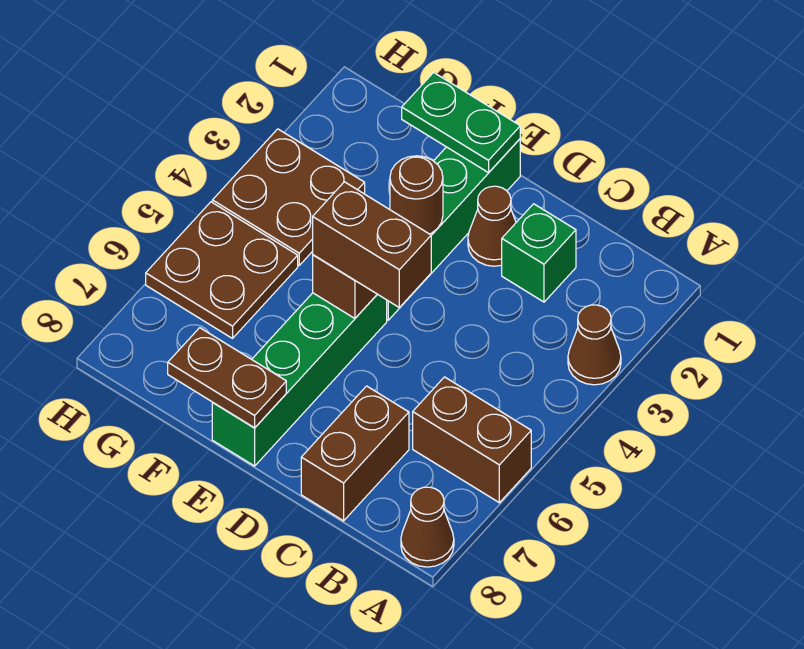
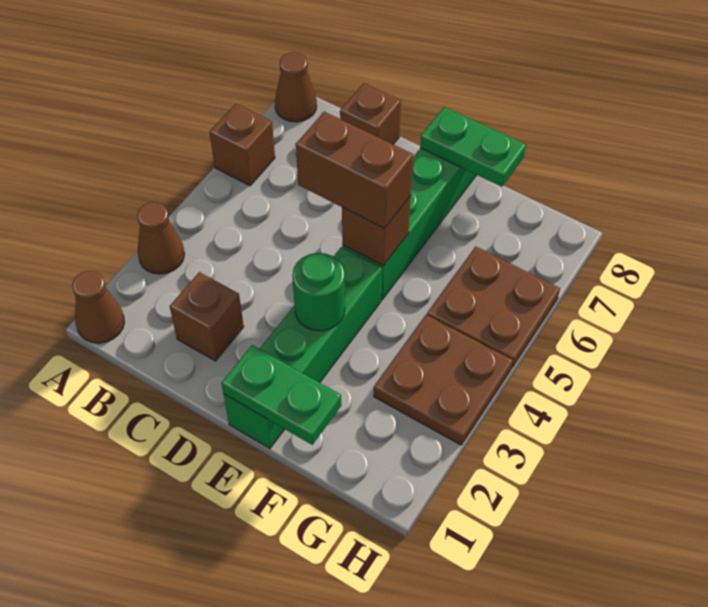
brown 1x2 brick [413,377,531,503] -> brown 1x1 brick [210,104,275,186]
green 1x1 brick [502,204,576,302] -> brown 1x1 brick [170,272,244,361]
brown 1x2 brick [301,386,409,521] -> brown 1x1 brick [340,83,401,144]
brown 1x1 cone [468,186,516,266] -> brown 1x1 cone moved to [72,271,124,343]
brown 1x1 round brick [390,156,443,234] -> green 1x1 round brick [292,253,345,331]
brown 1x2 plate [168,328,286,428] -> green 1x2 plate [420,107,526,187]

